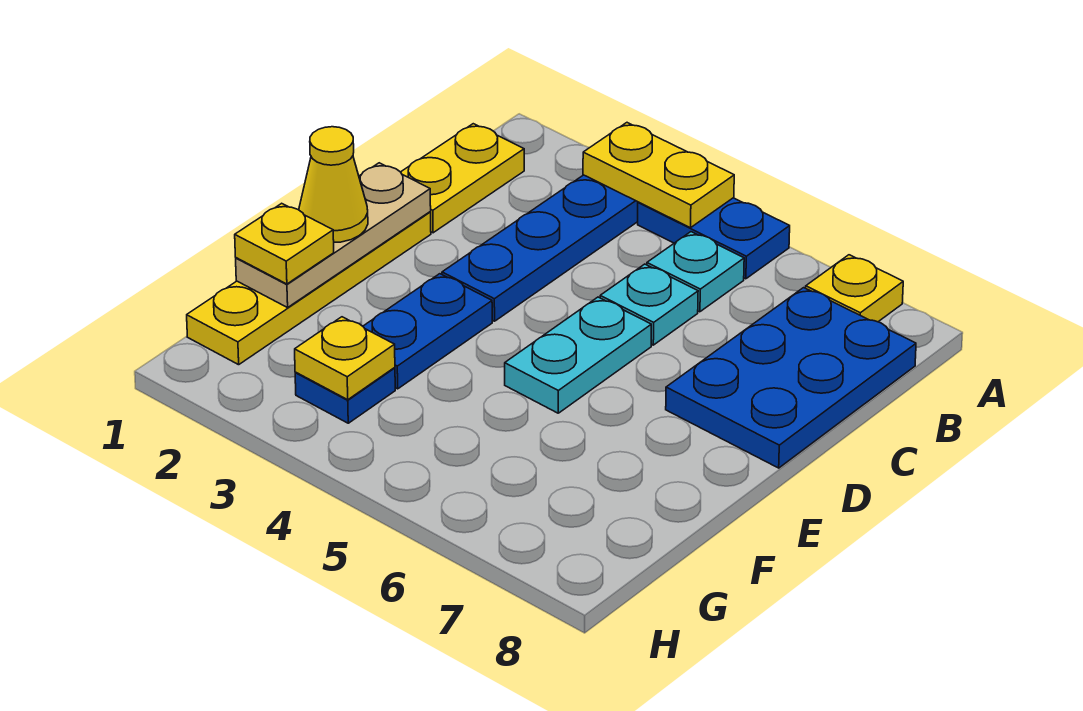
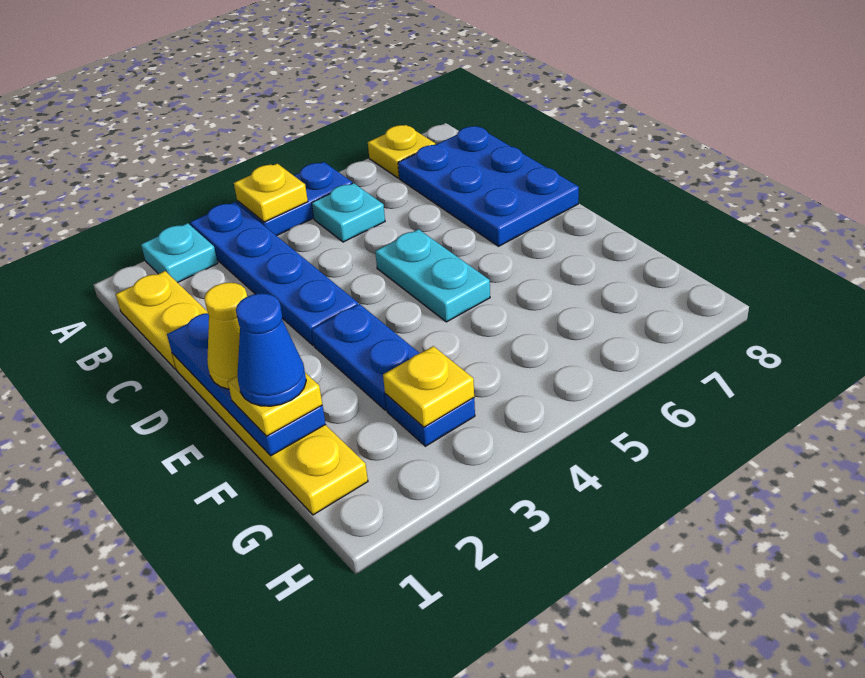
yellow 1x2 plate [583,123,734,228] -> yellow 1x1 plate [234,164,308,222]
cyan 1x1 plate [600,264,698,345] -> cyan 1x1 plate moved to [141,223,218,283]
tan 1x3 plate [236,163,431,308] -> blue 1x3 plate [167,313,326,456]
none -> blue 1x1 cone [236,293,306,406]

